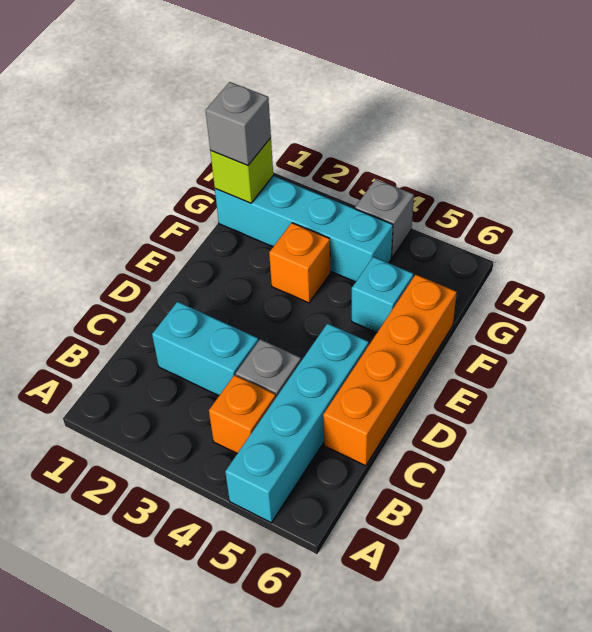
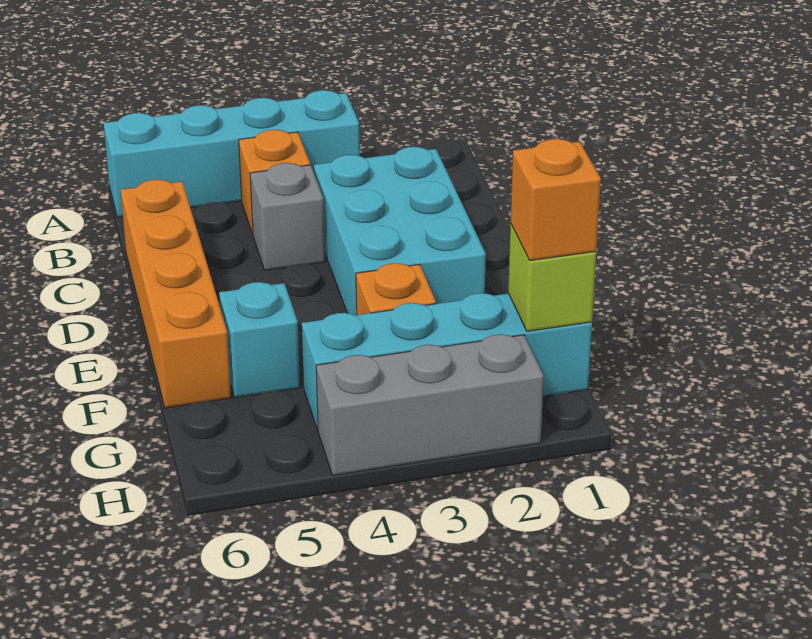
cyan 1x4 brick [225,323,369,523] -> cyan 1x4 brick turned to [104,90,360,217]
cyan 1x2 brick [152,302,258,396] -> cyan 2x3 brick [314,147,486,315]
grey 1x1 brick [206,82,271,166] -> orange 1x1 brick [511,139,601,261]
grey 1x1 brick [355,179,414,257] -> grey 1x3 brick [316,334,544,475]

